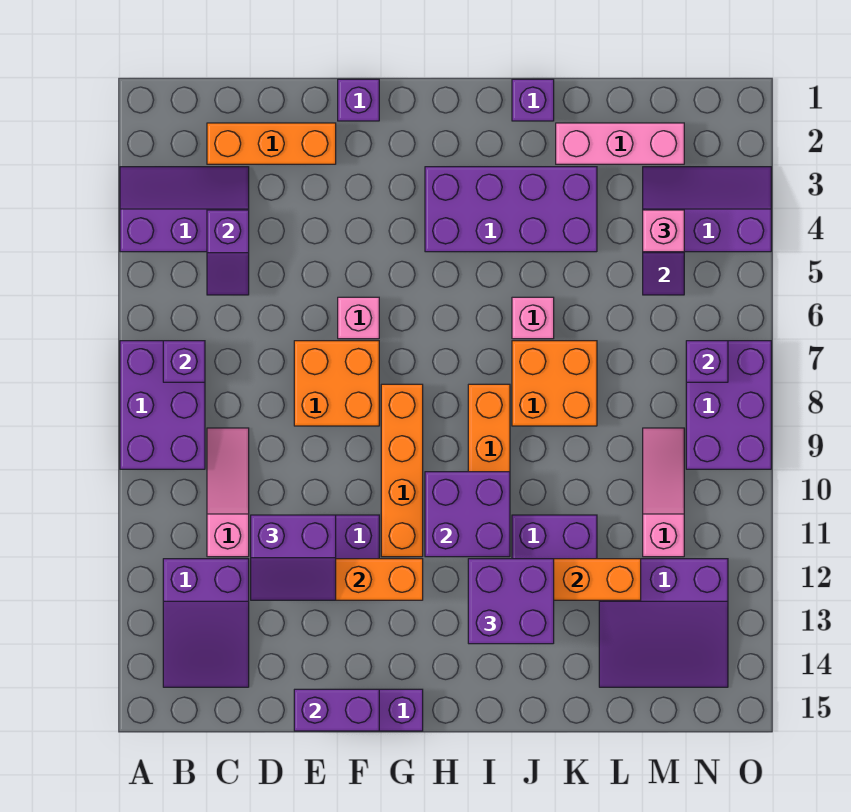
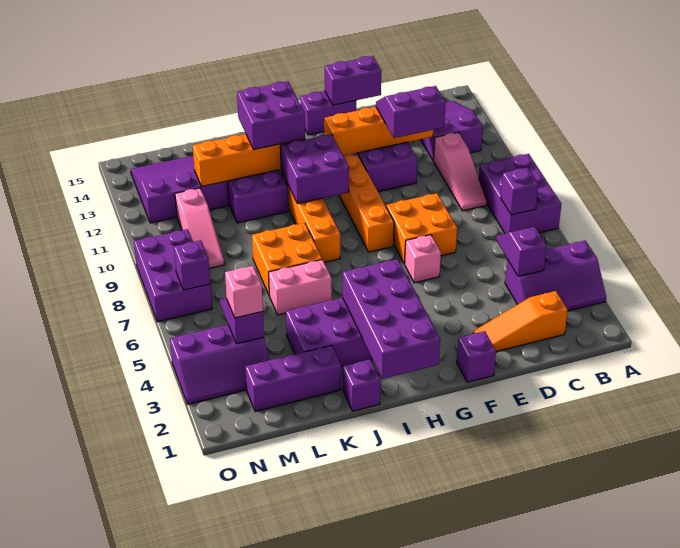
orange 1x3 brick [207,123,336,164] -> orange 1x3 slope [473,291,568,351]
none -> purple 2x4 brick [343,259,440,379]
pink 1x1 brick [512,297,554,339] -> pink 1x2 brick [269,260,332,315]
pink 1x3 brick [556,123,684,164] -> purple 1x3 brick [245,345,341,412]

